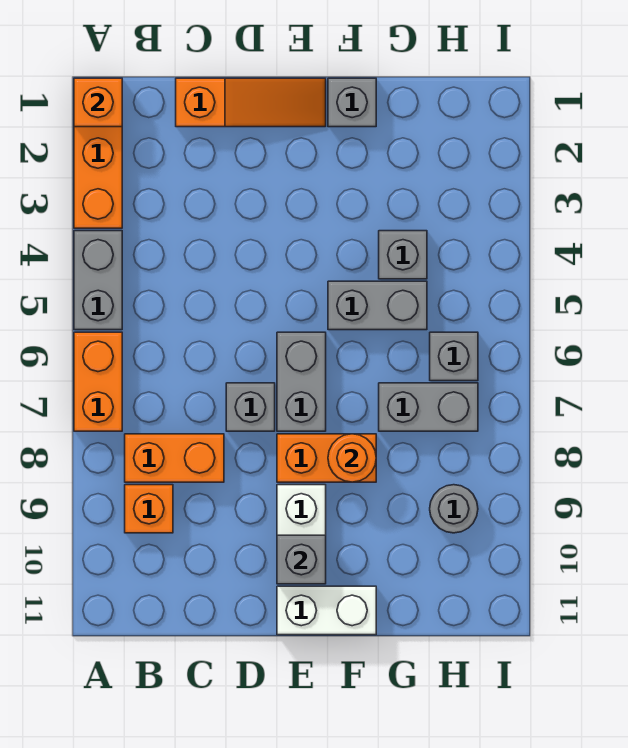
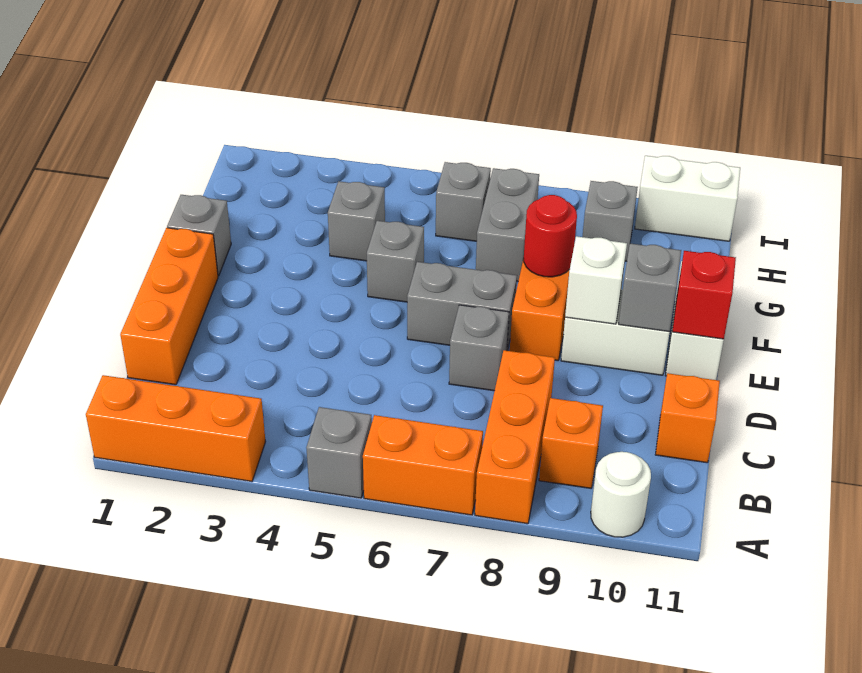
orange 1x1 brick [74,78,122,127] -> orange 1x1 brick moved to [655,373,720,463]
grey 1x2 brick [74,231,122,330] -> grey 1x1 brick [306,407,372,498]
none -> white 1x1 round brick [591,452,651,537]
orange 1x2 brick [125,434,224,482] -> orange 1x3 brick [475,350,555,524]
orange 1x3 slope [176,78,326,127] -> orange 1x3 brick [120,228,218,385]
none -> white 1x1 brick [565,236,627,324]
none -> red 1x1 brick [672,251,736,339]
grey 1x2 brick [328,281,427,330] -> grey 1x1 brick [367,221,424,302]
orange 1x1 round brick [328,434,376,482] -> red 1x1 round brick [524,195,577,277]
grey 1x1 round brick [430,485,478,533] -> grey 1x1 brick [582,181,638,261]
none -> white 1x2 brick [635,156,740,241]

